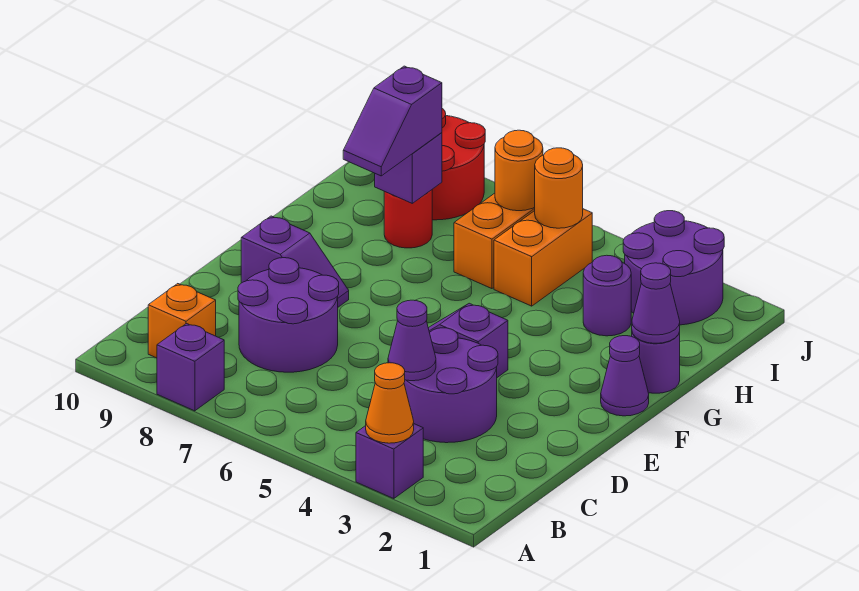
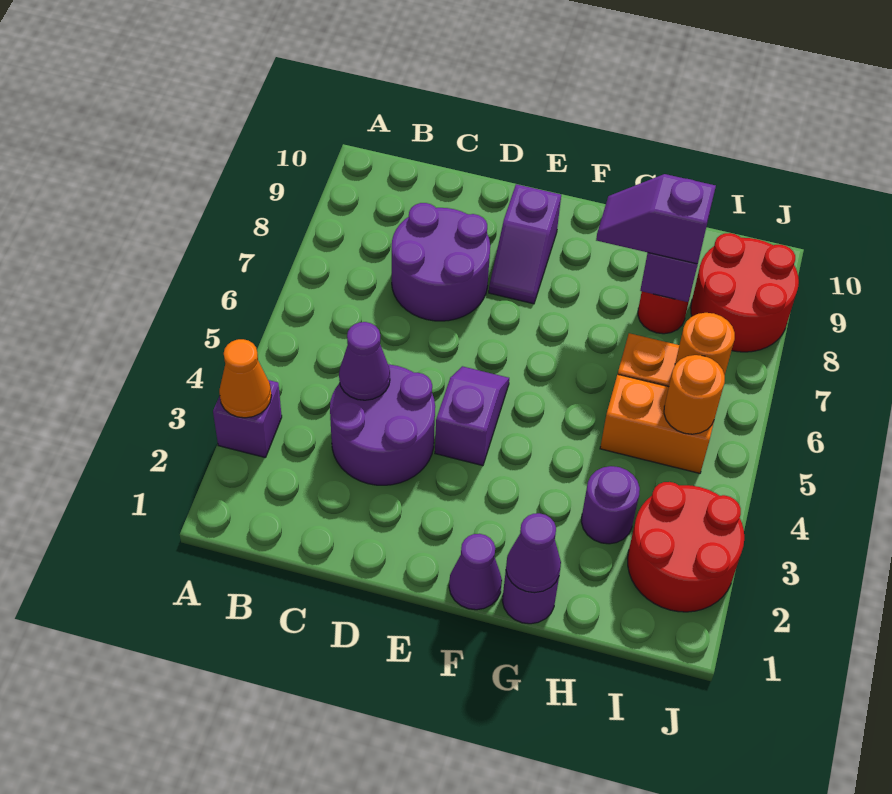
purple 1x1 brick [157,324,224,411] -> none
orange 1x1 brick [148,284,216,358] -> none
purple 2x2 round brick [623,211,724,325] -> red 2x2 round brick [627,482,744,612]

